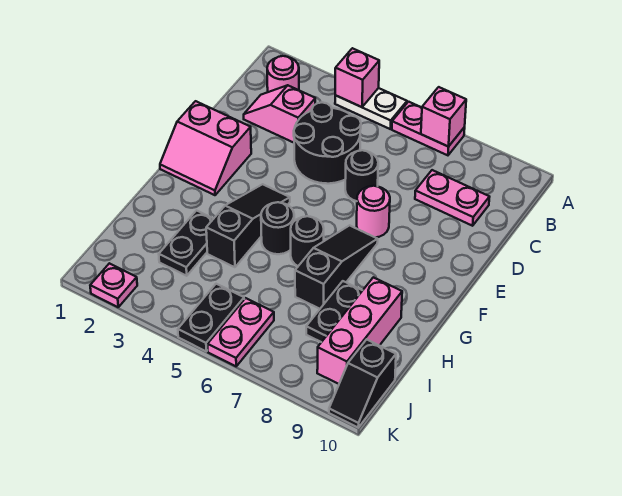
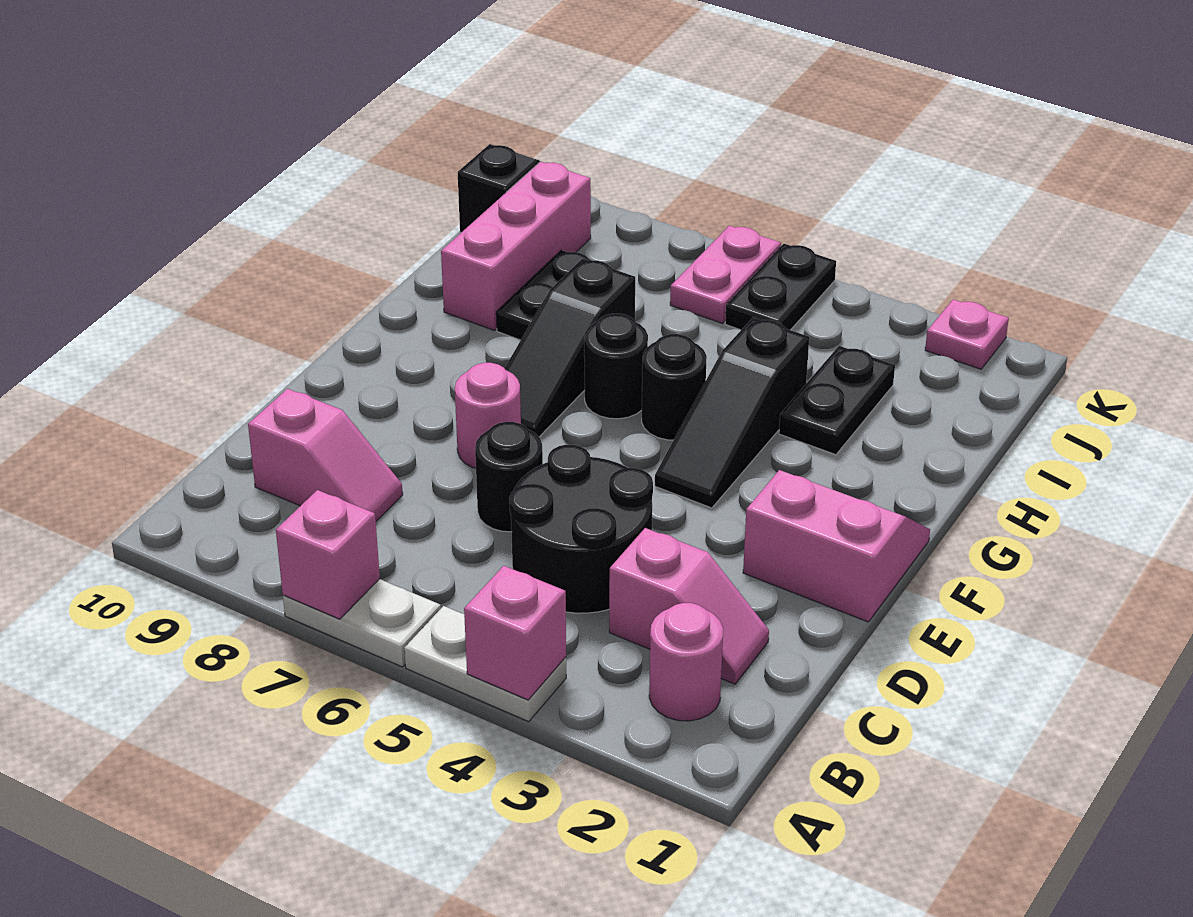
pink 1x2 plate [392,102,465,155] -> white 1x2 plate [283,579,441,667]
pink 1x2 plate [415,170,489,226] -> pink 1x2 slope [248,389,403,521]

